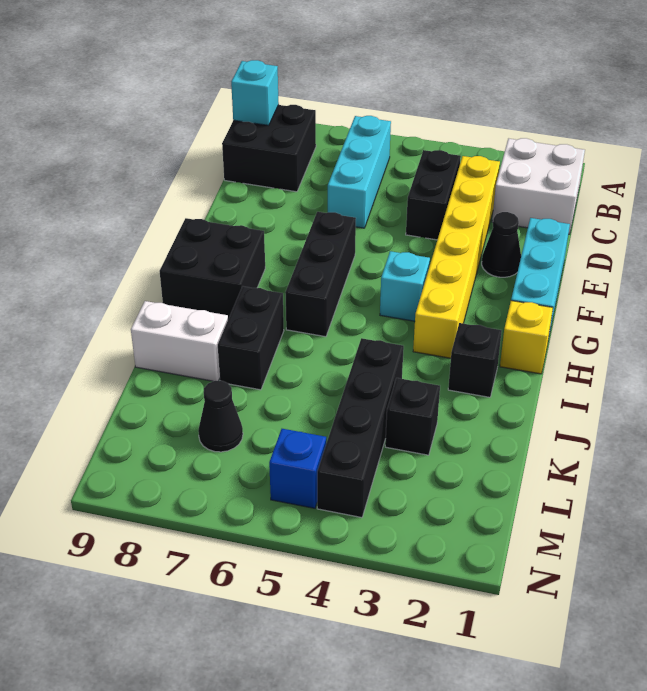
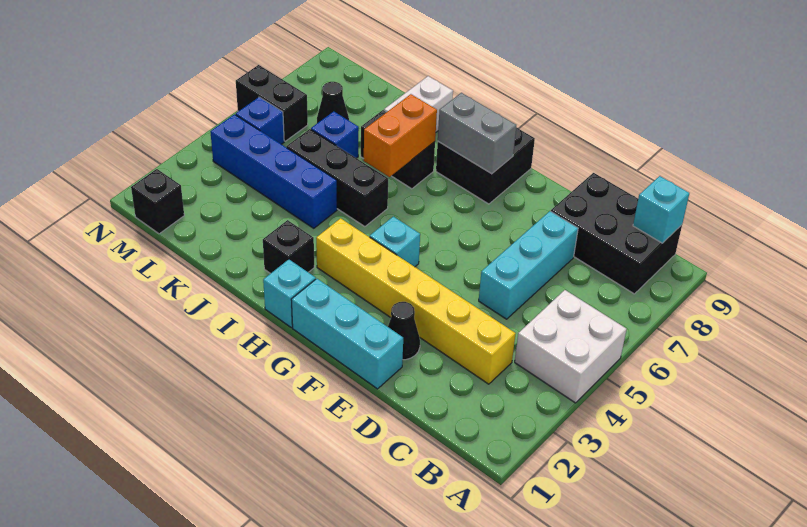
white 2x2 brick [492,138,585,234] -> white 2x2 brick moved to [515,290,627,403]
cyan 1x3 brick [328,116,391,228] -> cyan 1x3 brick turned to [479,211,578,319]
black 2x2 brick [222,105,316,192] -> black 2x3 brick [551,173,682,294]
black 1x2 brick [406,150,460,240] -> black 1x2 brick moved to [236,65,308,141]
black 1x3 brick [285,212,356,337] -> black 1x3 brick moved to [286,129,388,227]
none -> grey 1x2 brick [438,93,516,174]
yellow 1x1 brick [500,301,553,374] -> cyan 1x1 brick [263,259,316,328]
none -> orange 1x2 brick [364,94,437,177]
black 1x4 brick [317,338,404,518] -> blue 1x4 brick [210,114,337,228]
black 1x1 brick [385,378,440,455] -> black 1x1 brick moved to [131,169,184,234]
none -> blue 1x1 brick [311,111,359,158]

